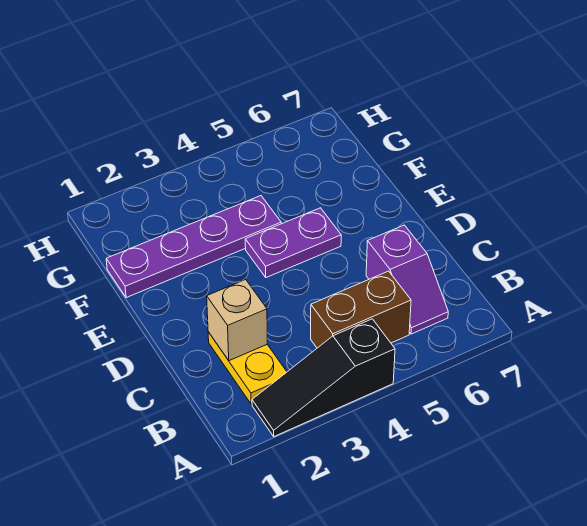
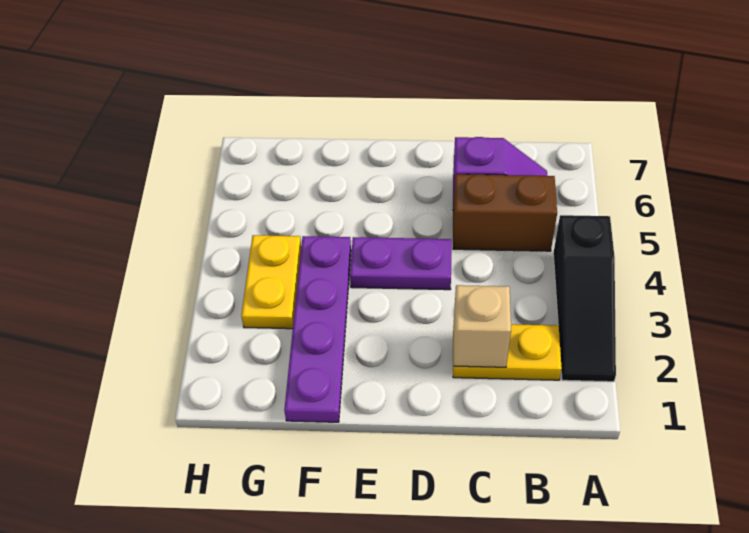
brown 1x2 brick [311,271,411,348] -> brown 1x2 brick turned to [453,174,557,251]
purple 1x2 plate [245,208,341,278] -> purple 1x2 plate turned to [350,237,451,290]
none -> yellow 1x2 plate [241,235,301,329]

